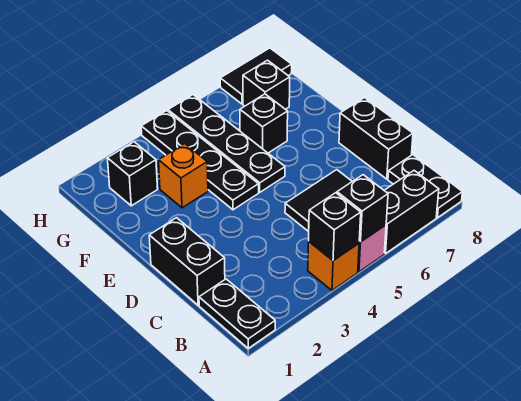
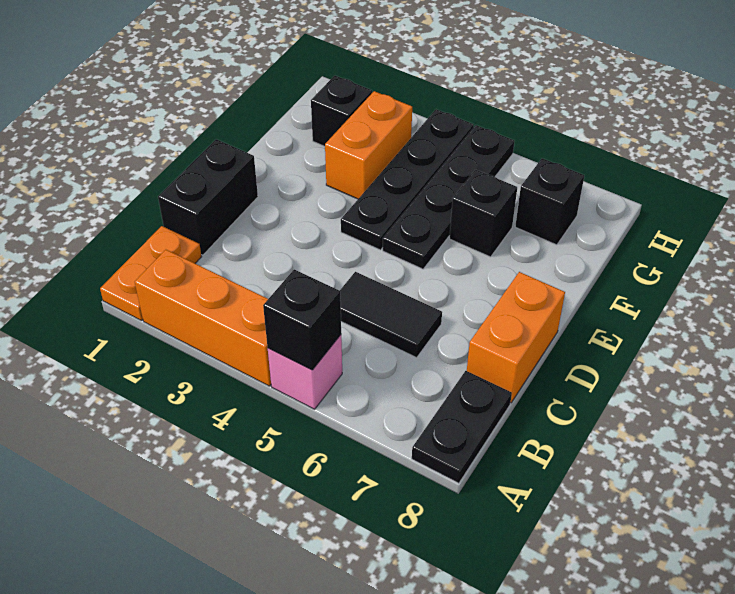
black 1x2 plate [199,279,275,348] -> orange 1x2 plate [100,226,202,320]
orange 1x1 brick [308,242,359,290] -> orange 1x3 brick [135,250,271,386]
black 1x1 brick [309,193,361,261] -> none
black 1x2 brick [384,171,439,253] -> none
black 1x2 brick [339,98,413,179] -> orange 1x2 brick [467,272,565,403]
orange 1x1 brick [159,144,208,208] -> orange 1x2 brick [325,91,412,199]
black 1x2 tile [220,48,292,104] -> none

